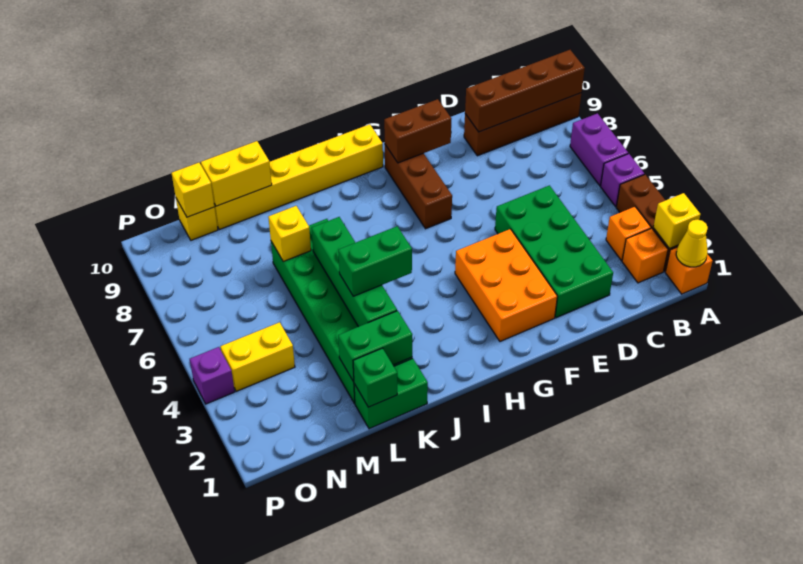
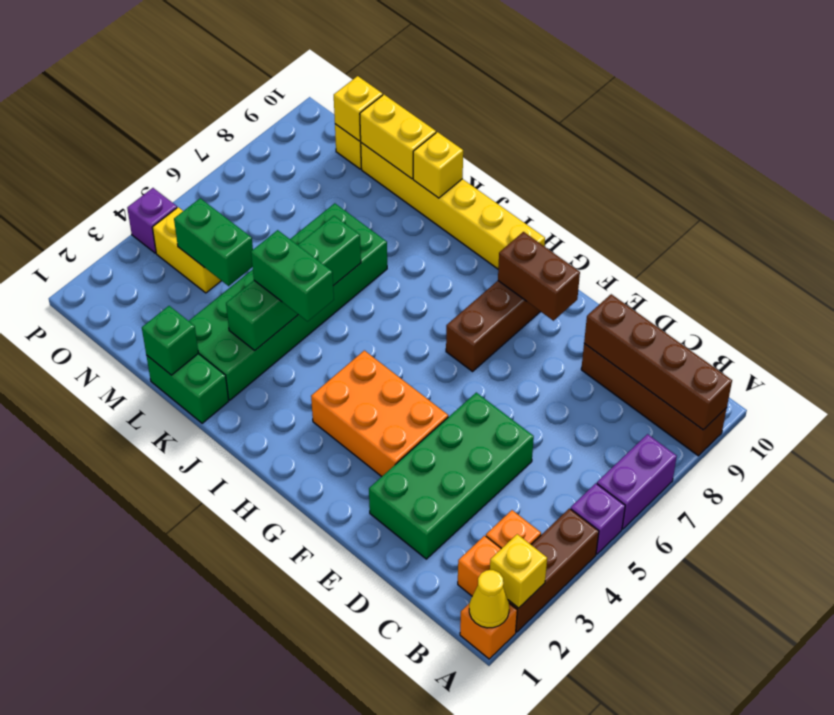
orange 2x3 brick [455,229,557,341] -> orange 2x3 brick turned to [311,350,448,476]
green 1x2 brick [338,311,412,382] -> green 1x2 brick moved to [174,198,253,286]
yellow 1x1 brick [268,206,311,261] -> yellow 1x1 brick moved to [413,132,463,198]

